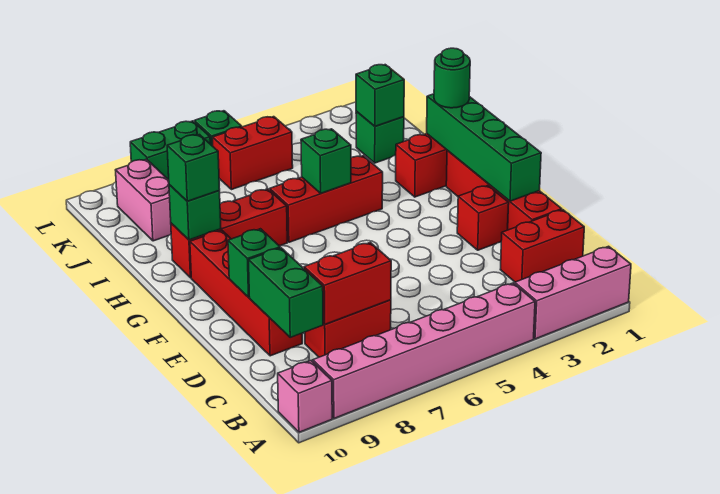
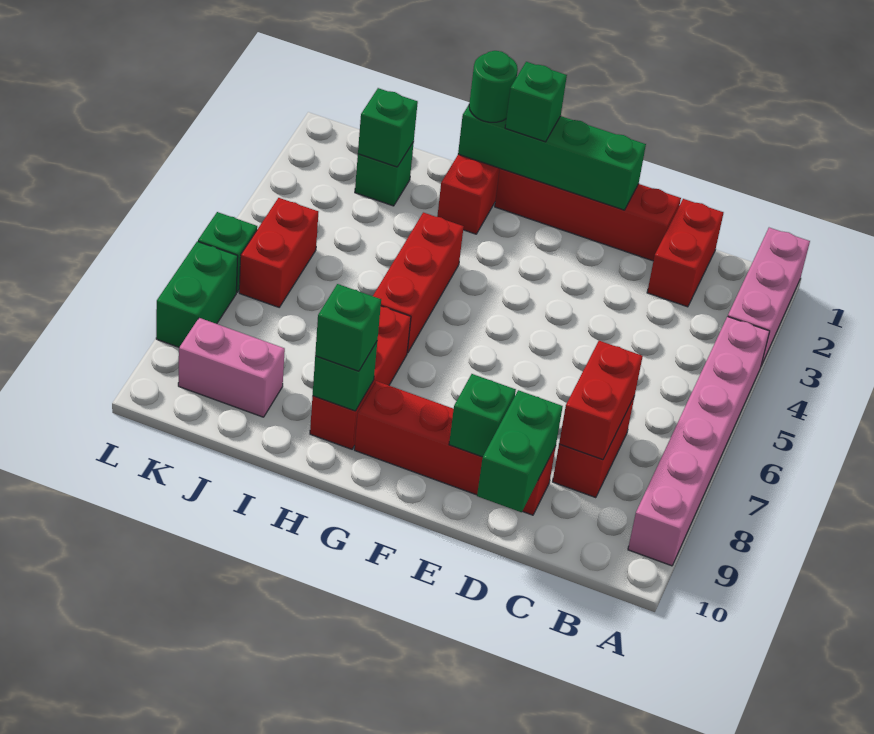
pink 1x1 brick [278,361,332,432] -> none
green 1x2 brick [248,248,323,337] -> green 1x2 brick turned to [477,390,563,512]
red 1x1 brick [457,186,509,250] -> none
green 1x1 brick [301,129,351,193] -> green 1x1 brick moved to [505,62,567,142]

